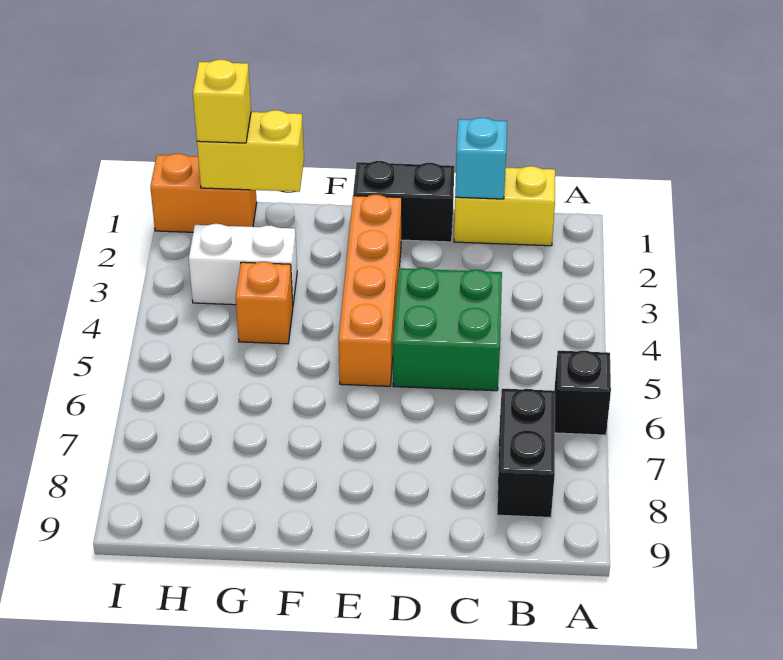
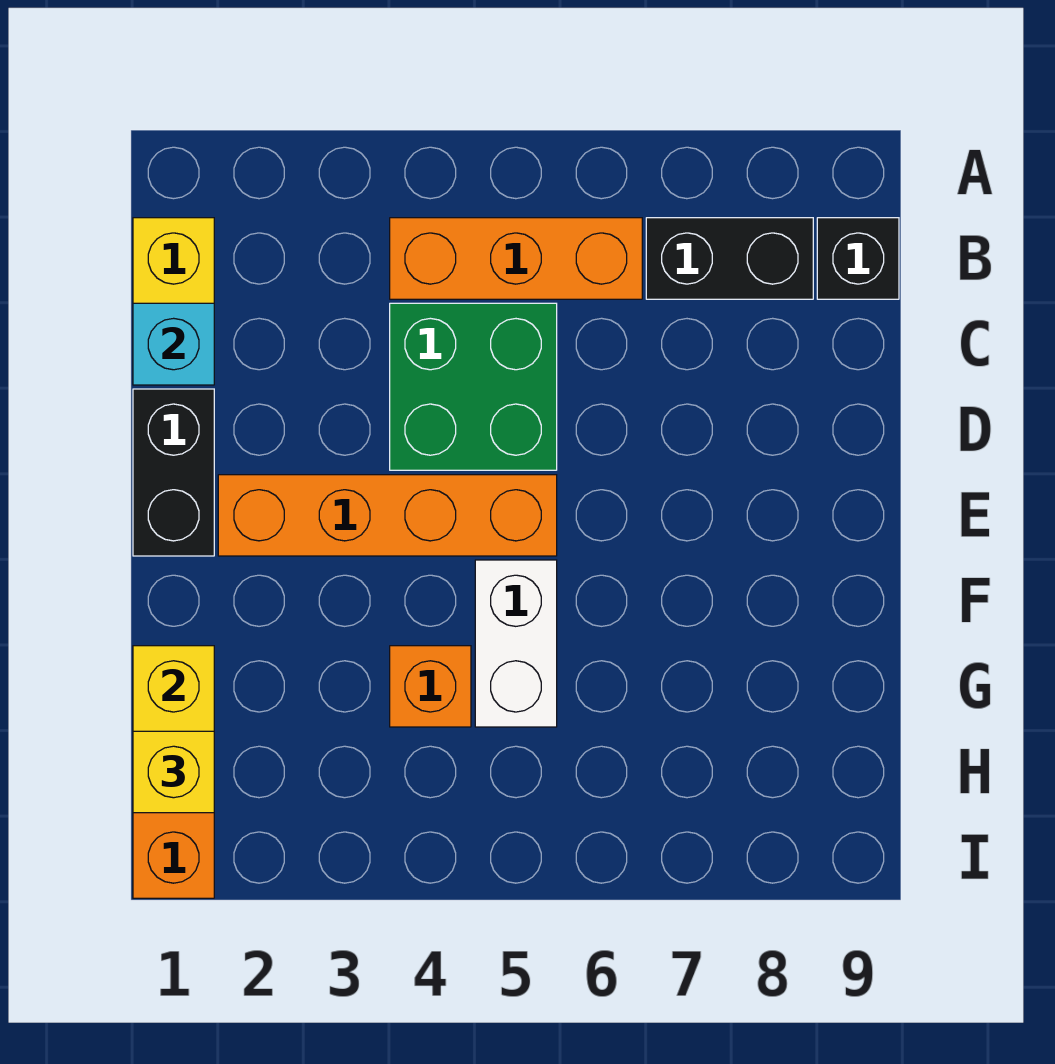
black 1x1 brick [554,351,611,435] -> black 1x1 brick moved to [817,218,899,299]
none -> orange 1x3 brick [390,218,642,299]
white 1x2 brick [189,224,297,305] -> white 1x2 brick moved to [475,560,557,727]

